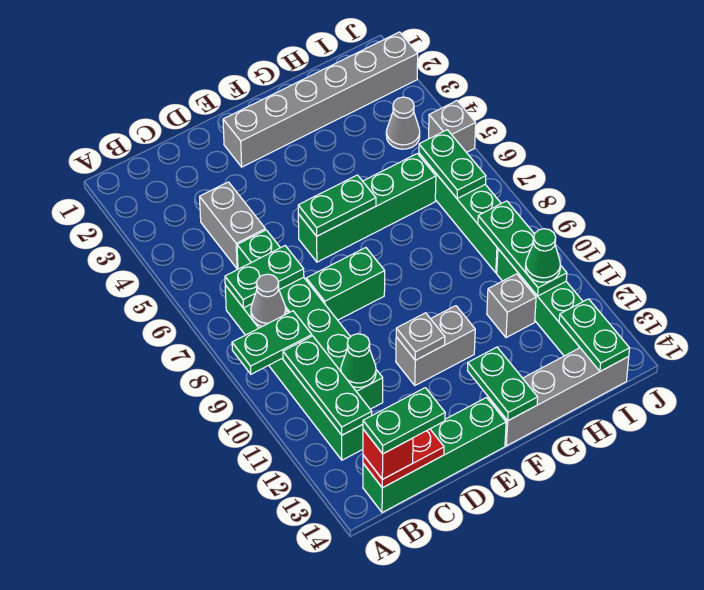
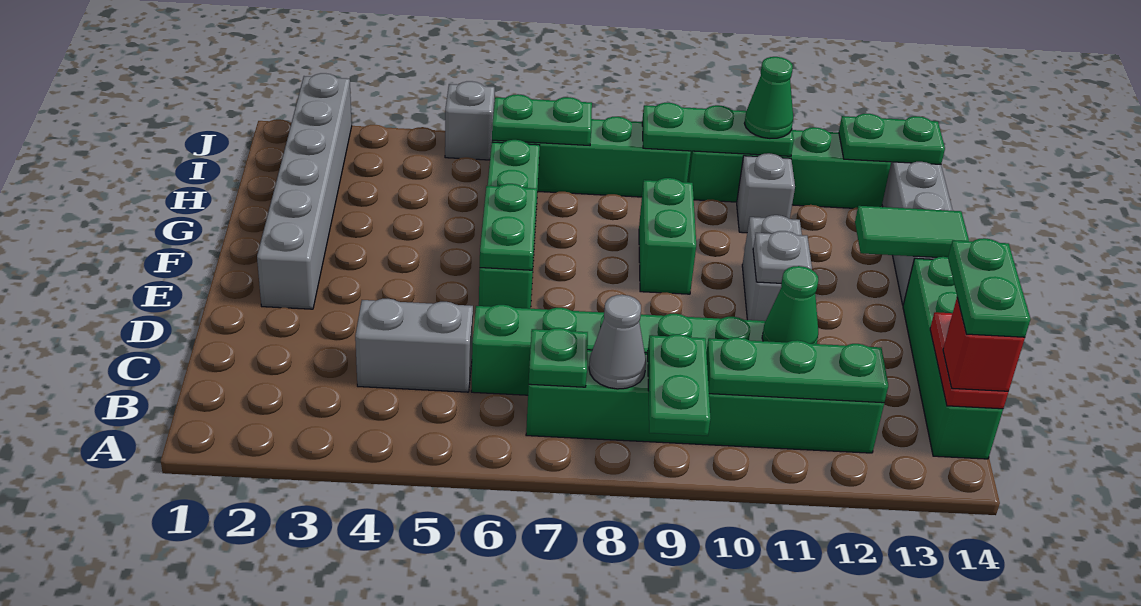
green 1x2 plate [225,246,304,308] -> green 1x1 plate [529,328,588,387]
green 1x2 brick [306,248,385,320] -> green 1x2 brick moved to [639,178,696,294]
green 1x2 plate [468,347,538,421] -> green 1x2 tile [855,206,969,257]
grey 1x1 cone [386,97,420,149] -> none

